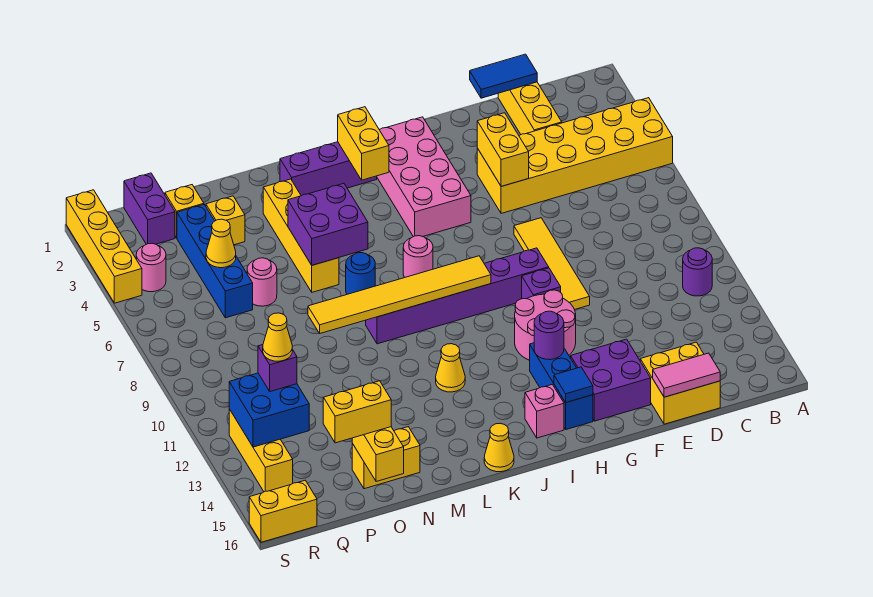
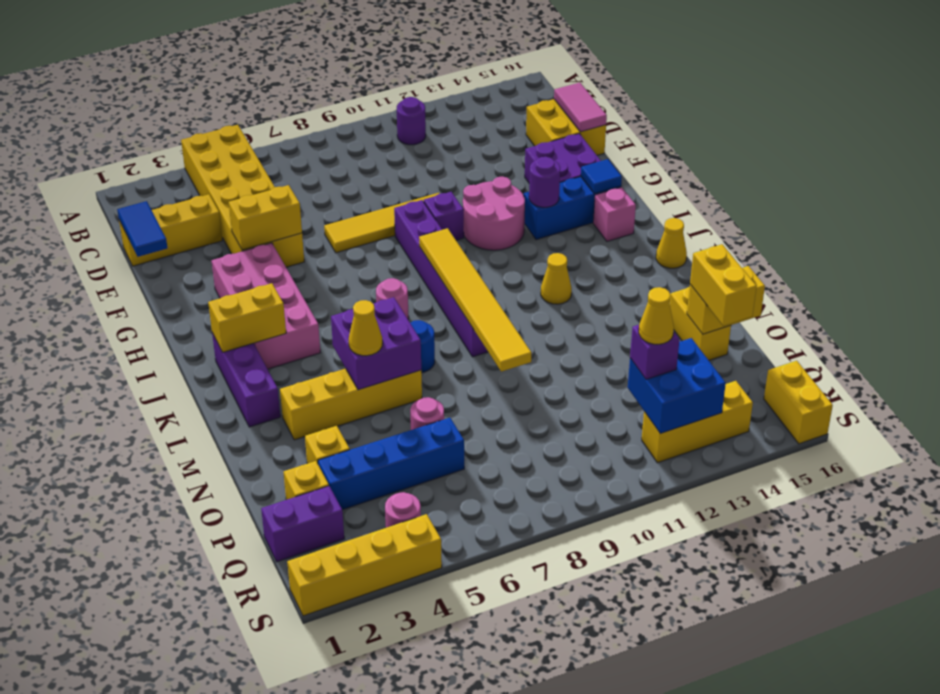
pink 2x4 brick [377,117,471,237] -> pink 2x4 brick turned to [212,243,320,369]
yellow 1x1 cone [206,219,236,268] -> yellow 1x1 cone moved to [349,300,383,356]

